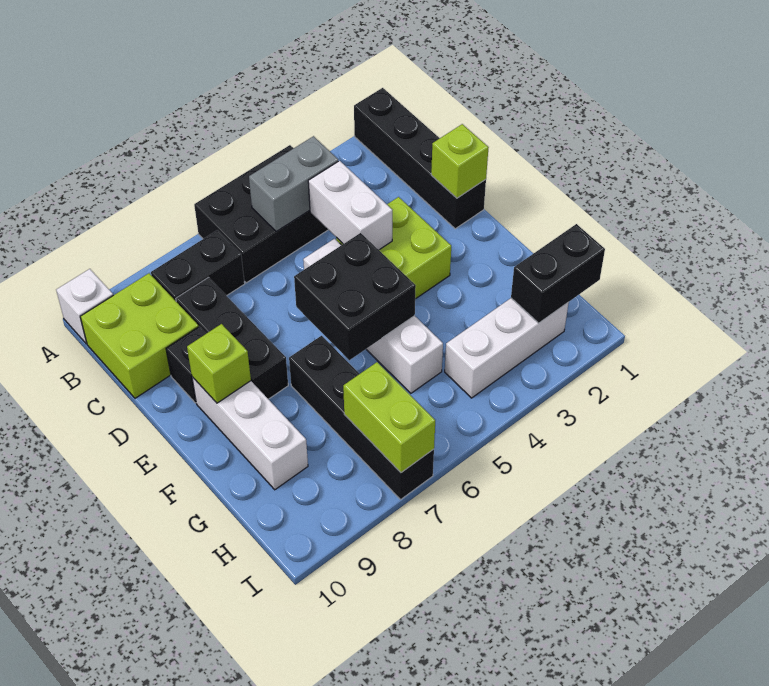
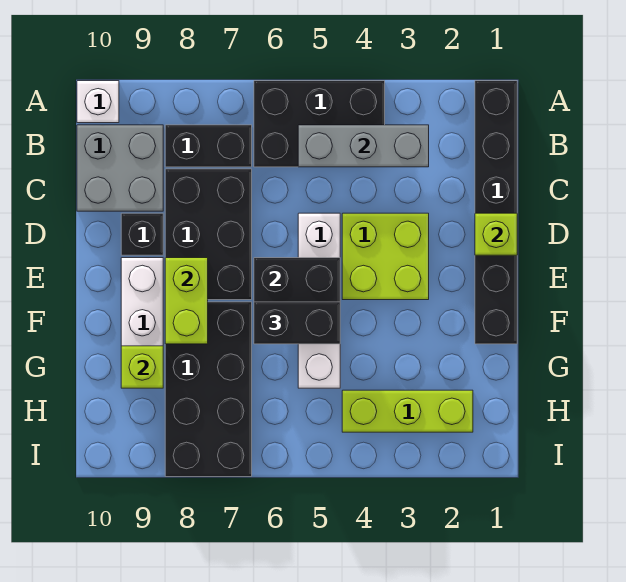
black 1x4 brick [354,88,486,229] -> black 1x6 brick [475,81,517,344]
grey 1x2 brick [249,136,338,232] -> grey 1x3 brick [298,125,429,167]
lime 2x2 brick [80,273,199,398] -> grey 2x2 brick [77,125,163,211]
white 1x2 brick [308,161,392,250] -> none
black 1x3 brick [176,278,288,399] -> black 2x3 brick [165,169,252,300]
lime 1x1 brick [187,324,251,403] -> lime 1x1 brick moved to [121,346,163,388]
black 1x4 brick [289,336,434,499] -> black 2x4 brick [165,302,252,477]
black 1x2 brick [511,224,605,323] -> black 1x2 brick moved to [254,302,340,344]
white 1x3 brick [445,298,569,398] -> lime 1x3 brick [342,390,473,432]
lime 1x2 brick [343,362,435,473] -> lime 1x2 brick moved to [165,258,208,344]

